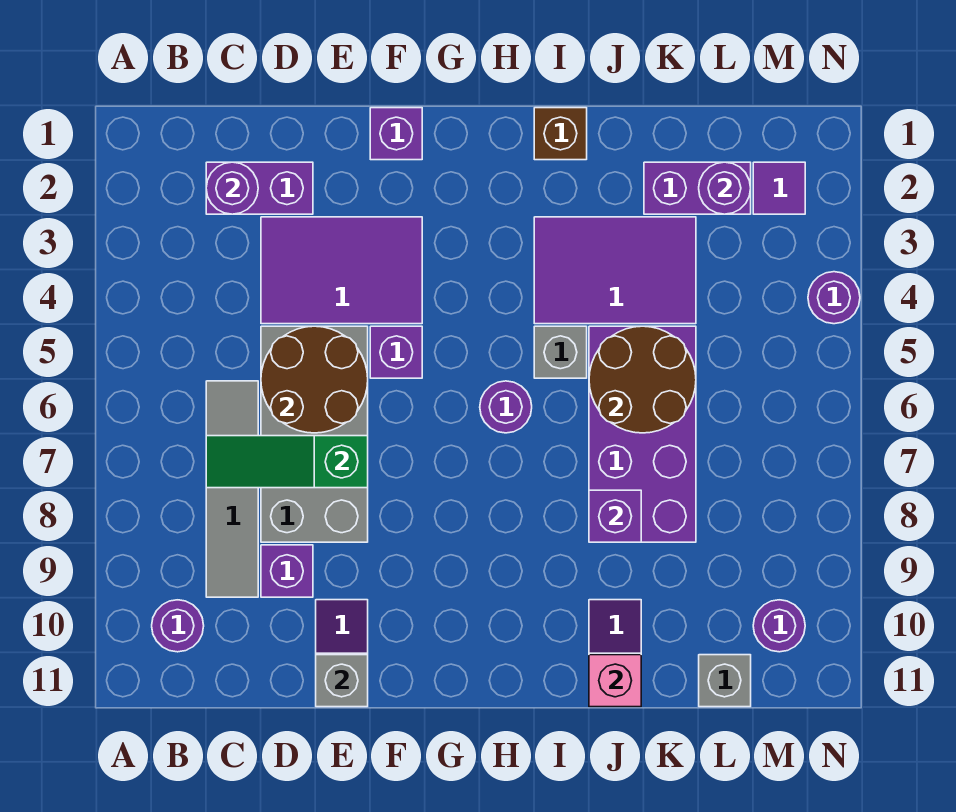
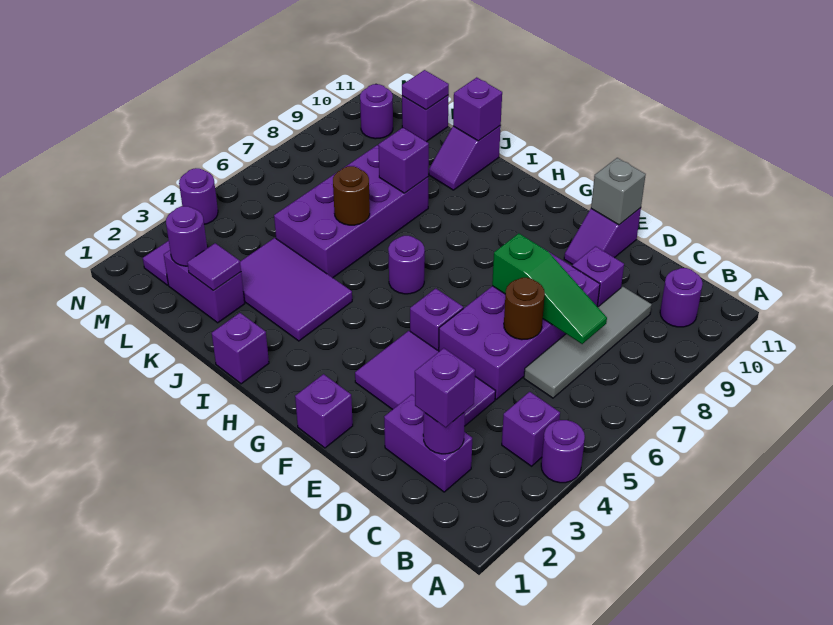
none -> purple 1x1 round brick [541,420,585,483]
none -> purple 1x1 brick [502,392,560,466]
none -> purple 1x1 brick [415,348,475,427]
grey 2x4 brick [261,326,368,542] -> purple 2x4 brick [439,252,600,399]
brown 2x2 round brick [261,326,368,433] -> brown 1x1 round brick [504,278,545,340]
brown 1x1 brick [534,108,587,160] -> purple 1x1 brick [212,313,269,384]
grey 1x1 brick [534,326,587,378] -> none
brown 2x2 round brick [589,326,696,433] -> brown 1x1 round brick [333,166,370,225]
pink 1x1 brick [589,655,641,707] -> purple 1x1 brick [453,77,502,141]
none -> purple 1x1 tile [187,243,241,291]
grey 1x1 brick [699,655,751,707] -> purple 1x1 brick [402,95,449,142]
none -> purple 1x1 tile [402,70,449,110]

